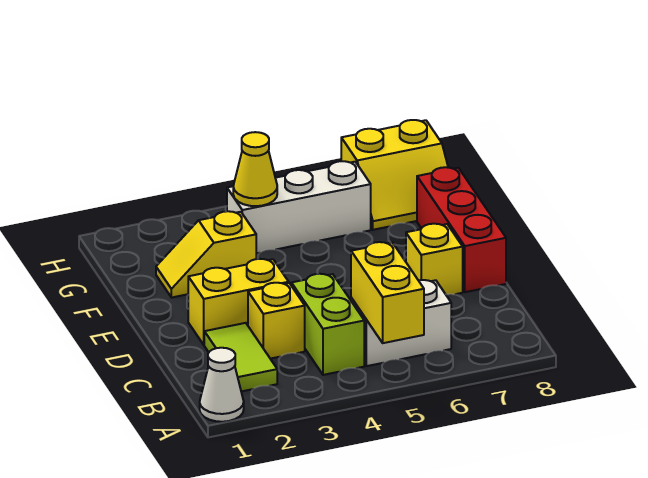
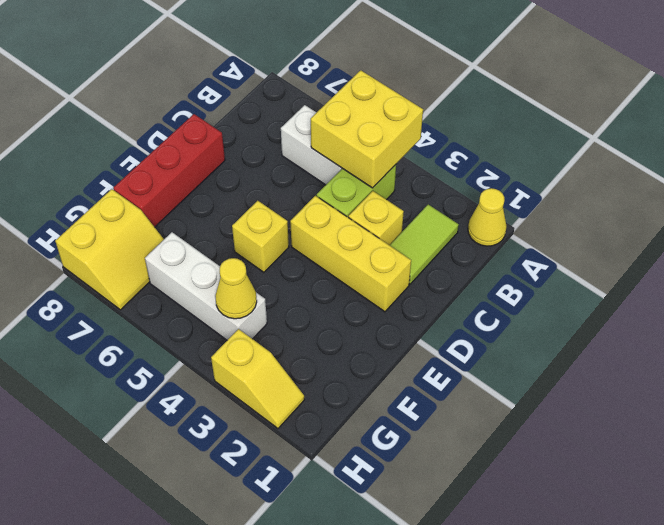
white 1x1 cone [200,348,244,422] -> yellow 1x1 cone [468,188,507,246]
yellow 1x2 brick [351,242,424,343] -> yellow 2x2 brick [311,70,423,188]
yellow 1x2 brick [188,259,289,345] -> yellow 1x3 brick [290,196,411,312]
yellow 1x1 brick [406,224,463,294] -> yellow 1x1 brick moved to [232,201,289,272]
yellow 1x2 slope [156,211,256,298] -> yellow 1x2 slope moved to [211,329,304,428]
yellow 2x2 slope [341,120,448,230] -> yellow 2x2 slope turned to [55,189,164,310]

